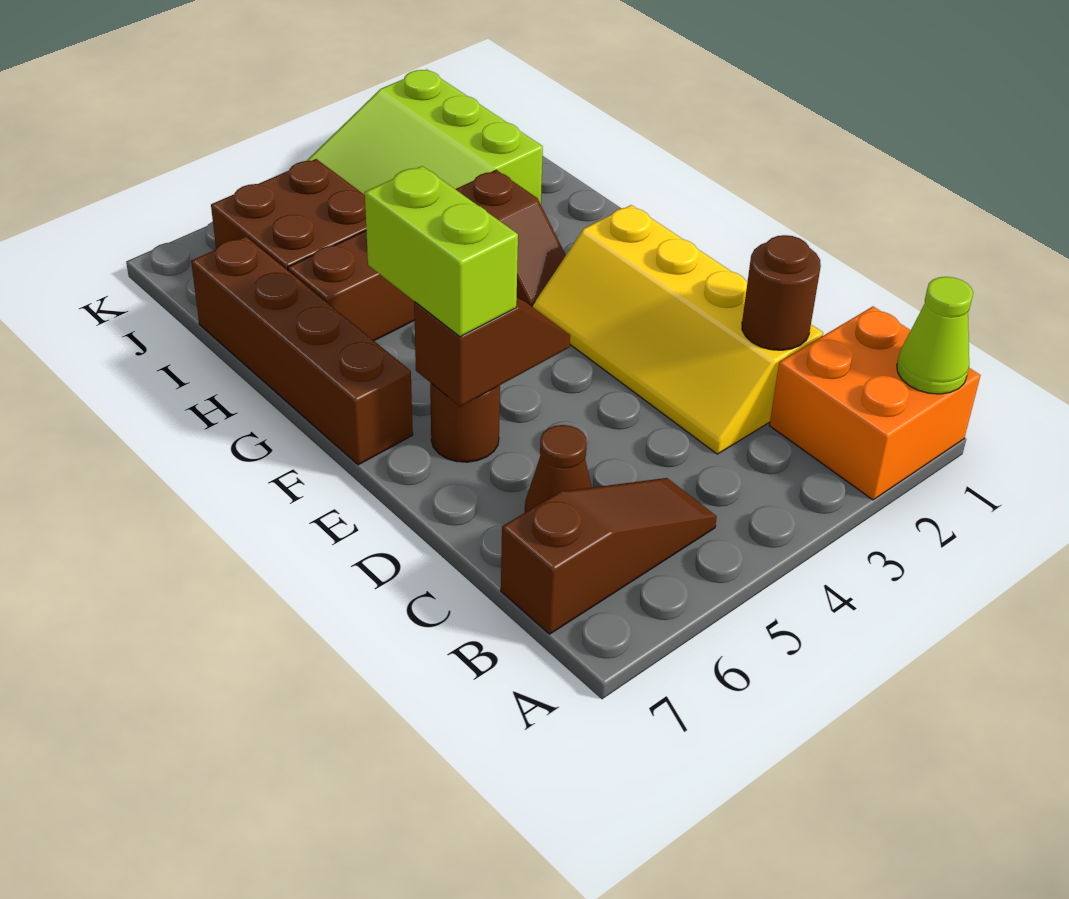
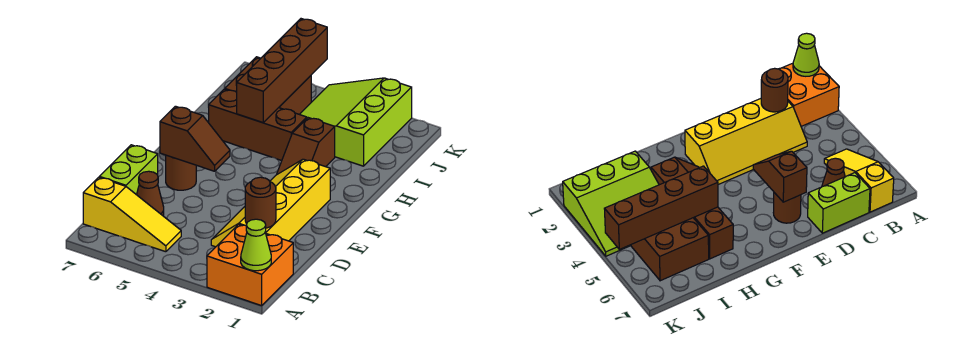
brown 1x3 slope [501,478,717,634] -> yellow 1x3 slope [83,177,181,252]
lime 1x2 brick [365,166,518,337] -> lime 1x2 brick moved to [99,145,158,195]
brown 1x4 brick [191,236,413,465] -> brown 1x4 brick moved to [237,19,327,123]

